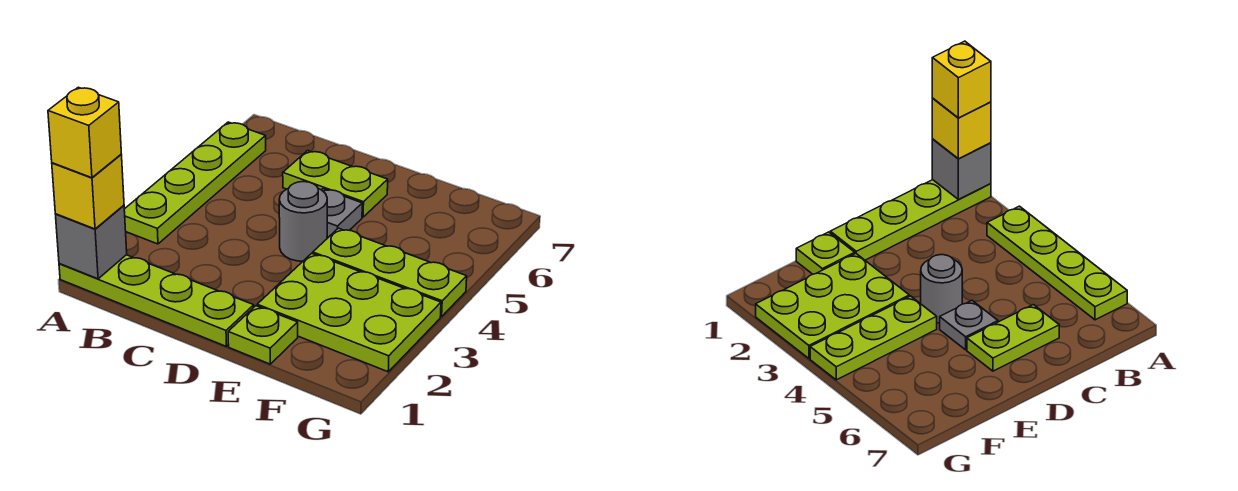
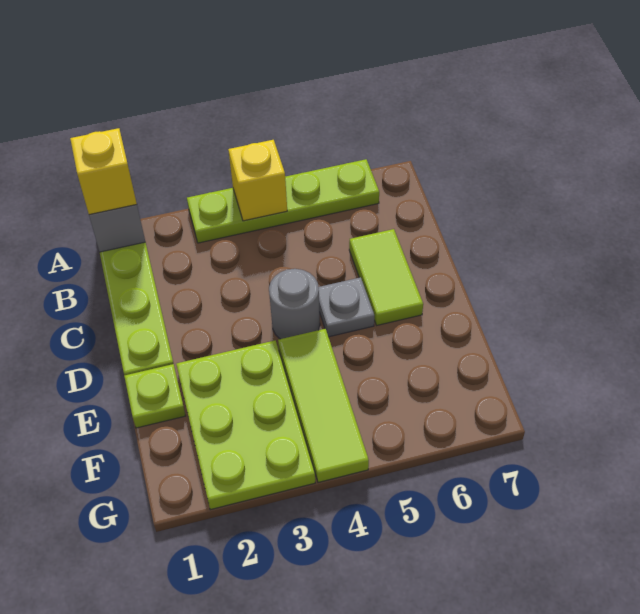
yellow 1x1 brick [48,87,121,178] -> yellow 1x1 brick moved to [228,140,287,221]
lime 1x2 plate [283,151,388,217] -> lime 1x2 tile [349,229,423,325]
lime 1x3 plate [313,228,467,317] -> lime 1x3 tile [278,329,369,482]

